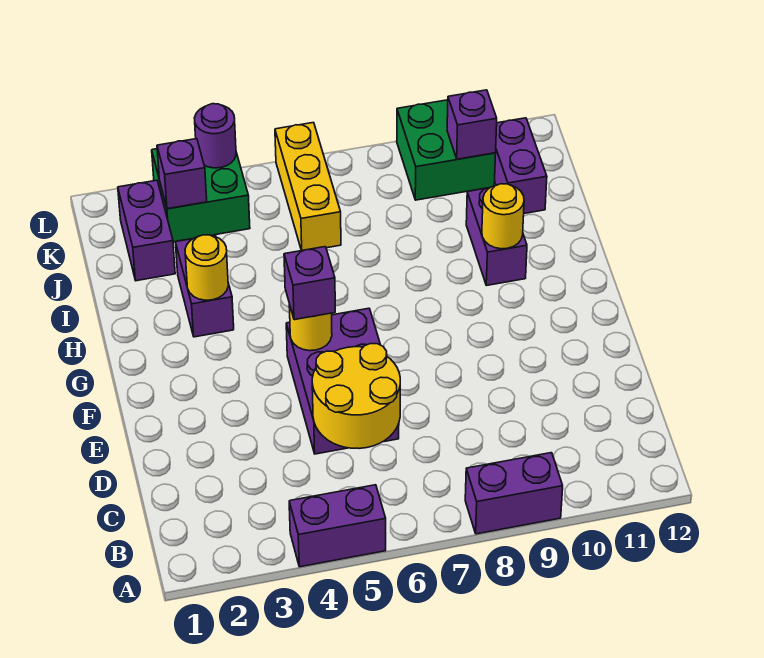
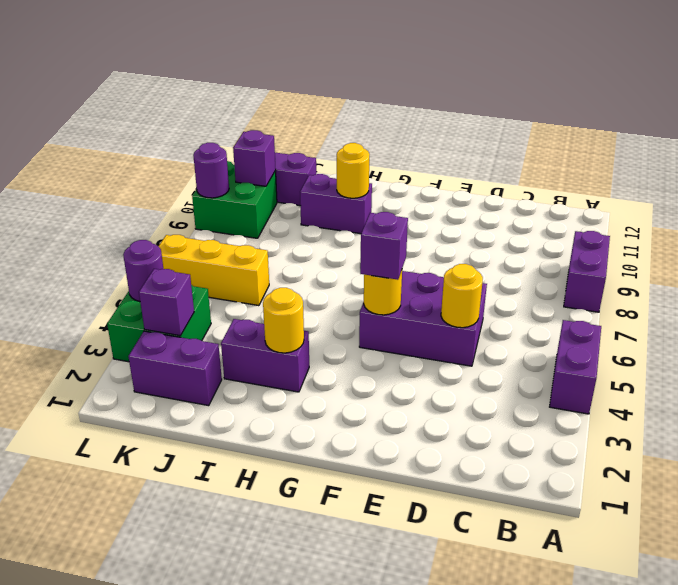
yellow 2x2 round brick [312,344,400,449] -> yellow 1x1 round brick [441,264,483,328]
none -> purple 1x1 round brick [193,143,229,198]

